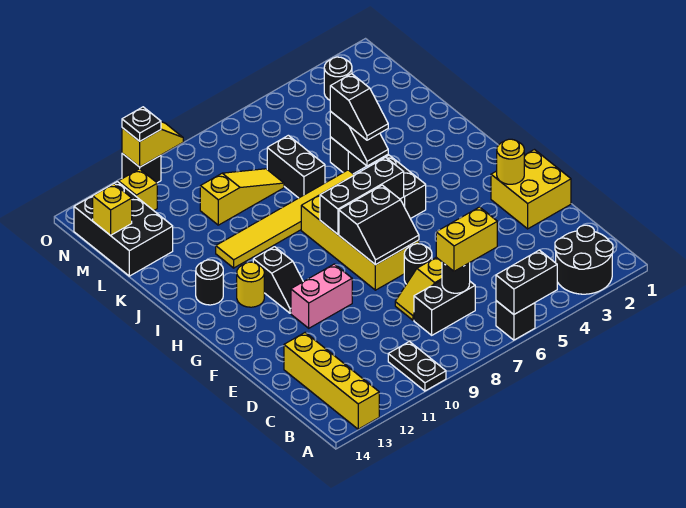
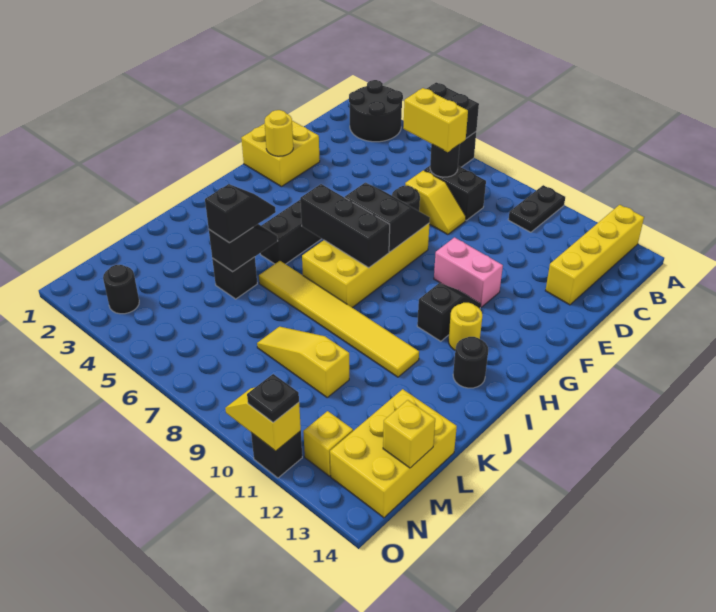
black 1x2 brick [267,135,325,198] -> none
black 2x3 brick [74,182,173,276] -> yellow 2x3 brick [330,389,457,518]

